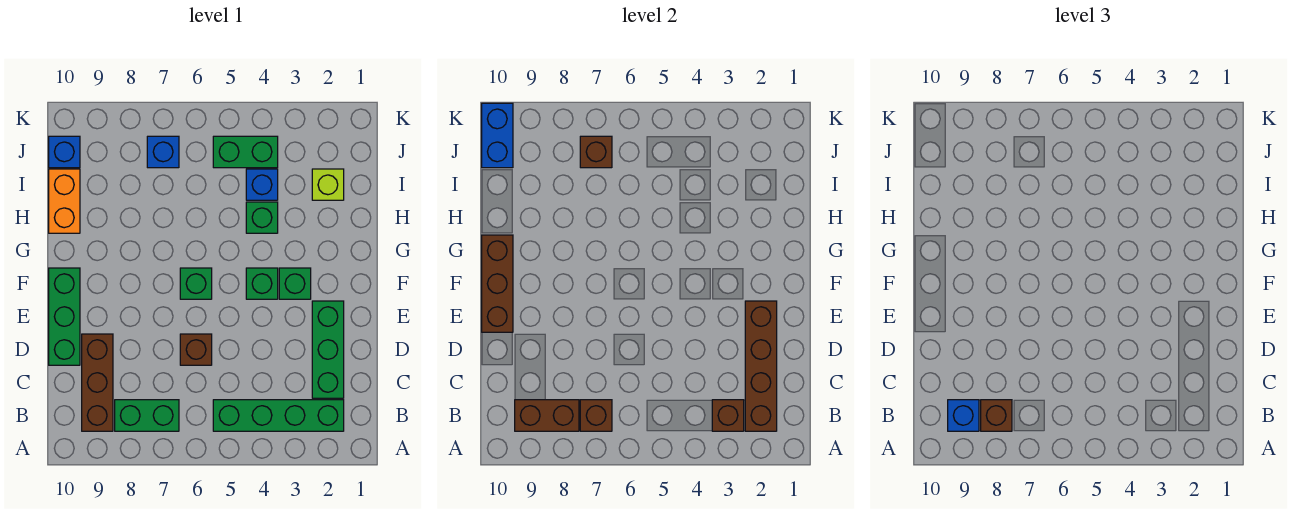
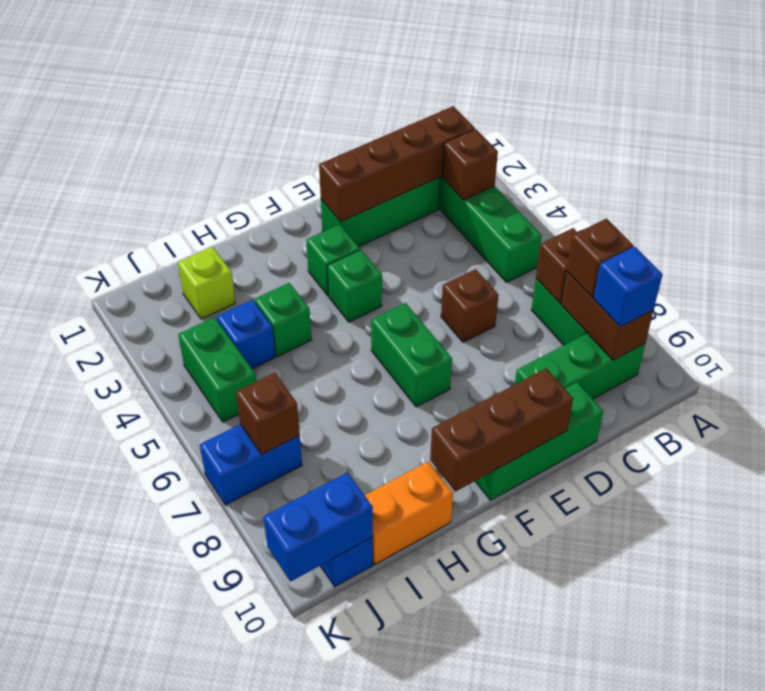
brown 1x3 brick [82,334,113,431] -> green 1x3 brick [515,333,645,399]
green 1x1 brick [180,268,212,299] -> green 1x2 brick [371,303,452,407]
blue 1x1 brick [147,136,179,168] -> blue 1x2 brick [200,424,302,505]

